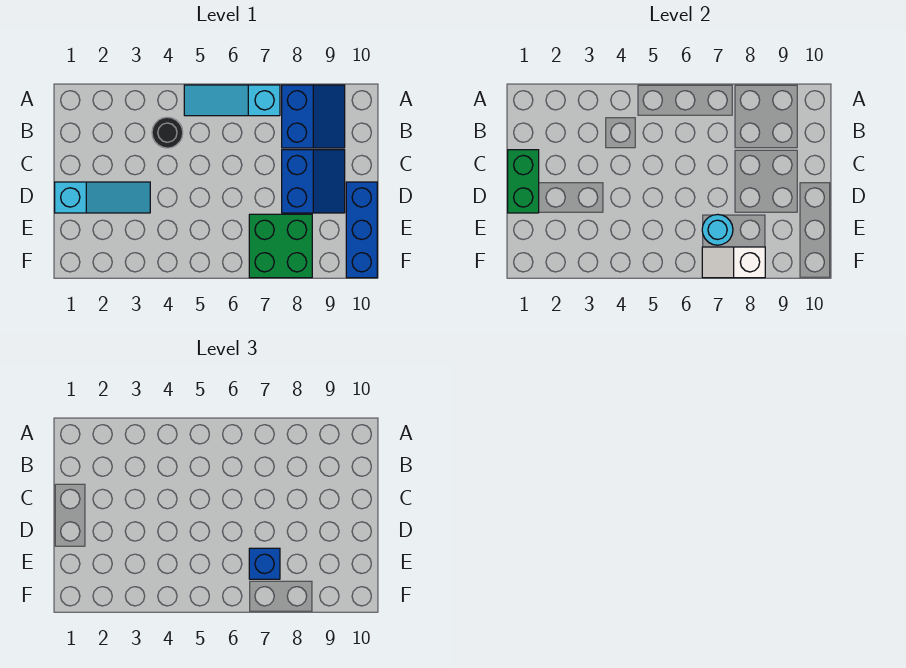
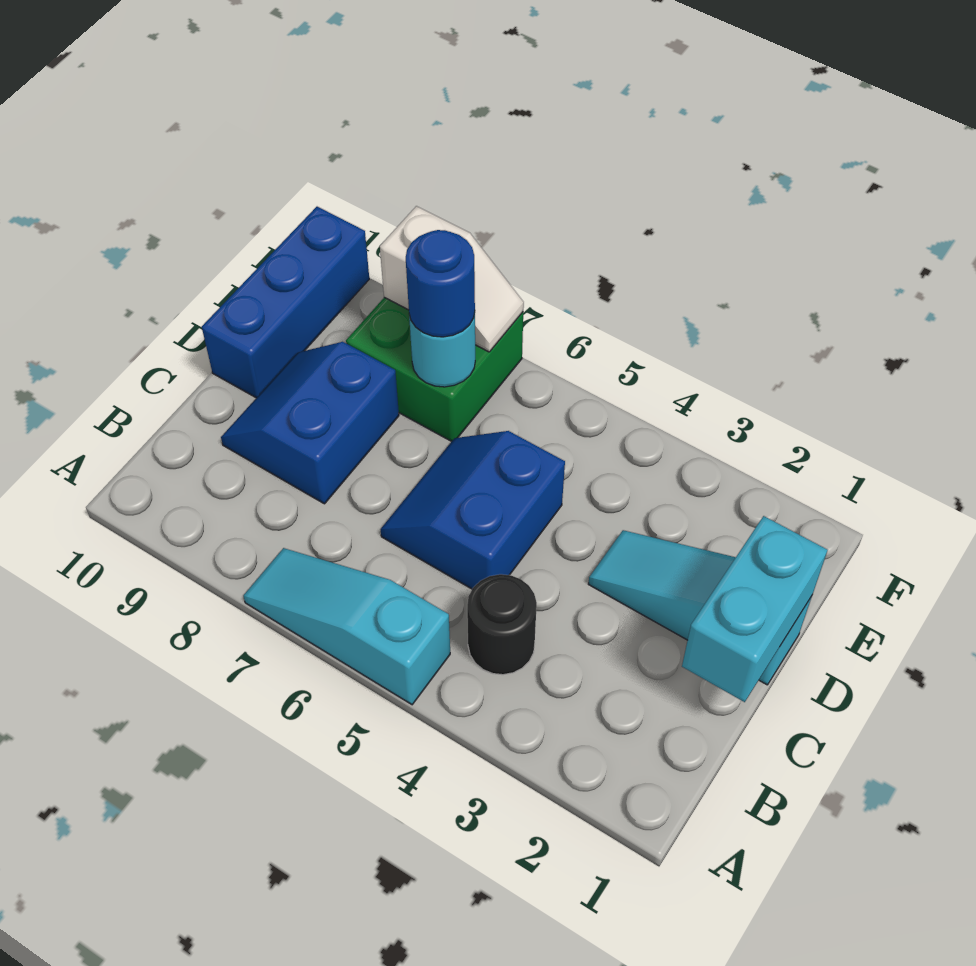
cyan 1x3 slope [184,85,280,116] -> cyan 1x3 slope turned to [244,548,450,705]
blue 2x2 slope [282,85,345,148] -> blue 2x2 slope moved to [381,431,565,589]
green 1x2 brick [508,150,539,213] -> cyan 1x2 brick [682,516,828,702]
blue 1x1 brick [249,548,280,579] -> blue 1x1 round brick [406,230,475,337]

